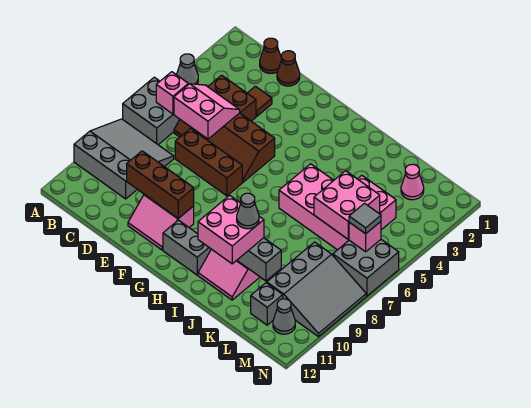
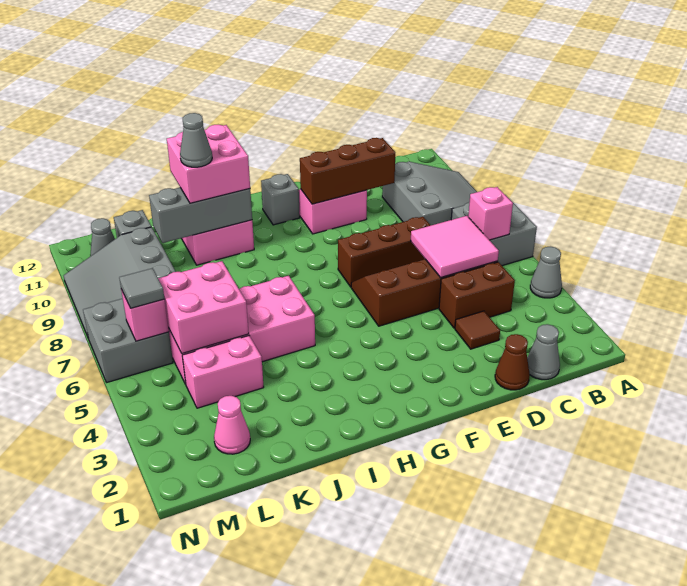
grey 3x3 slope [74,119,174,199] -> grey 3x3 slope turned to [382,162,477,225]
brown 1x1 cone [260,38,281,74] -> grey 1x1 cone [527,324,560,380]
pink 2x2 slope [174,84,240,139] -> pink 2x2 tile [411,216,499,278]
grey 1x2 brick [163,220,211,275] -> grey 1x1 brick [261,174,300,225]

